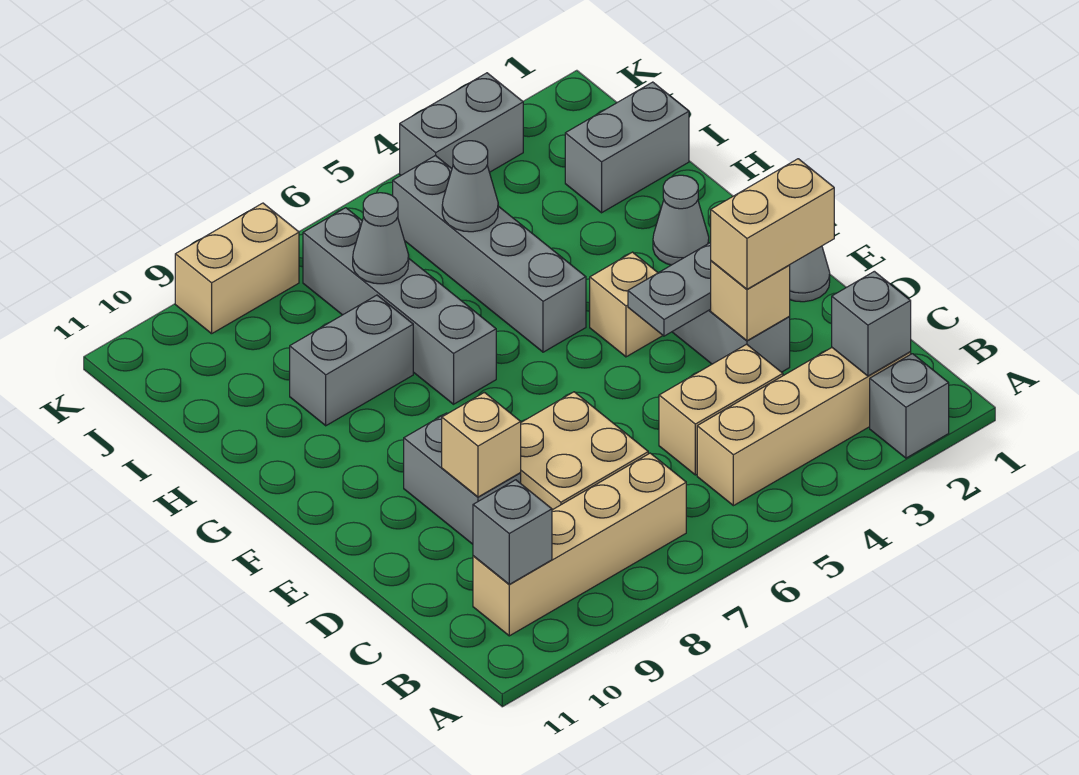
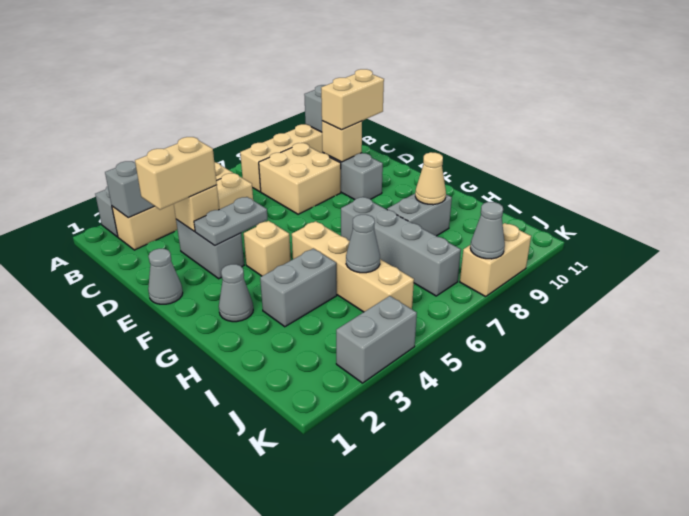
none -> tan 1x2 brick [321,69,384,130]
grey 1x4 brick [393,156,586,352] -> tan 1x4 brick [292,221,414,312]
none -> tan 1x1 cone [415,152,446,205]
grey 1x2 brick [565,82,689,213] -> grey 1x2 brick moved to [260,249,337,327]
grey 1x1 cone [353,193,409,284] -> grey 1x1 cone moved to [470,202,505,259]

